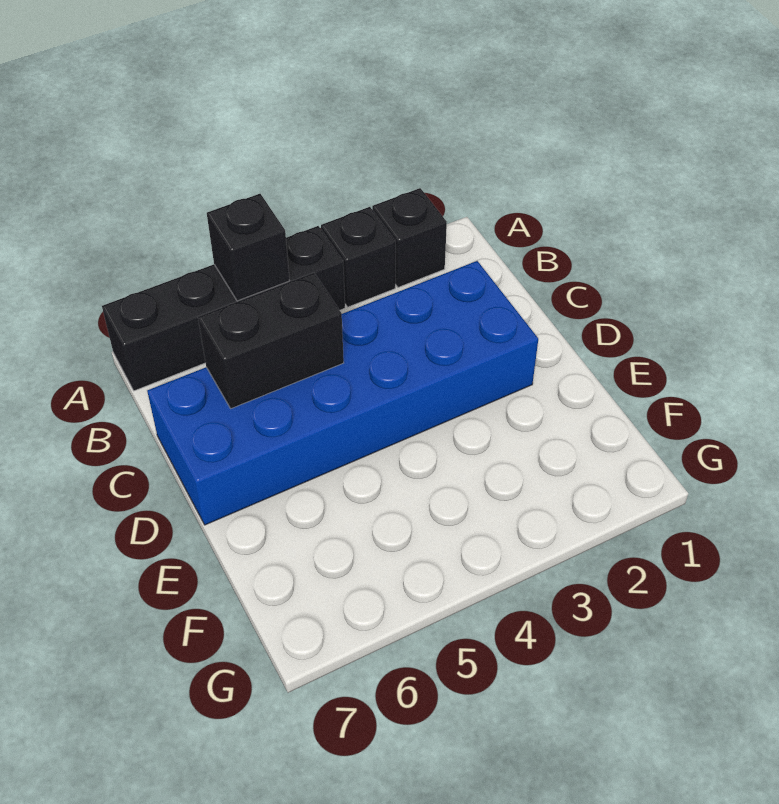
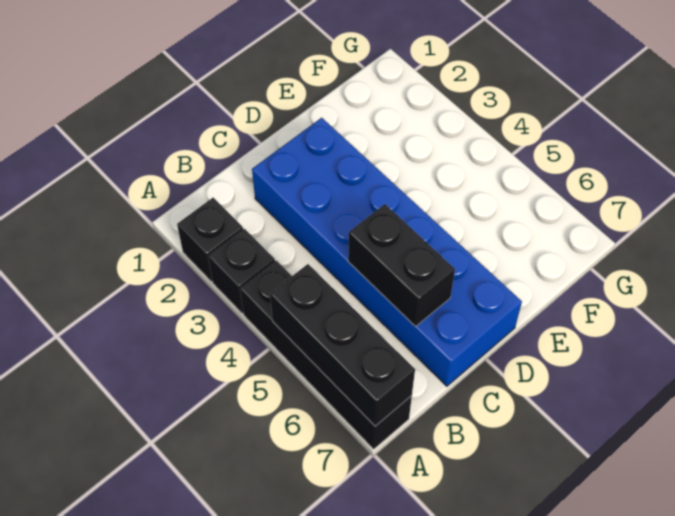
black 1x1 brick [207,194,289,301] -> black 1x3 brick [270,264,415,426]

